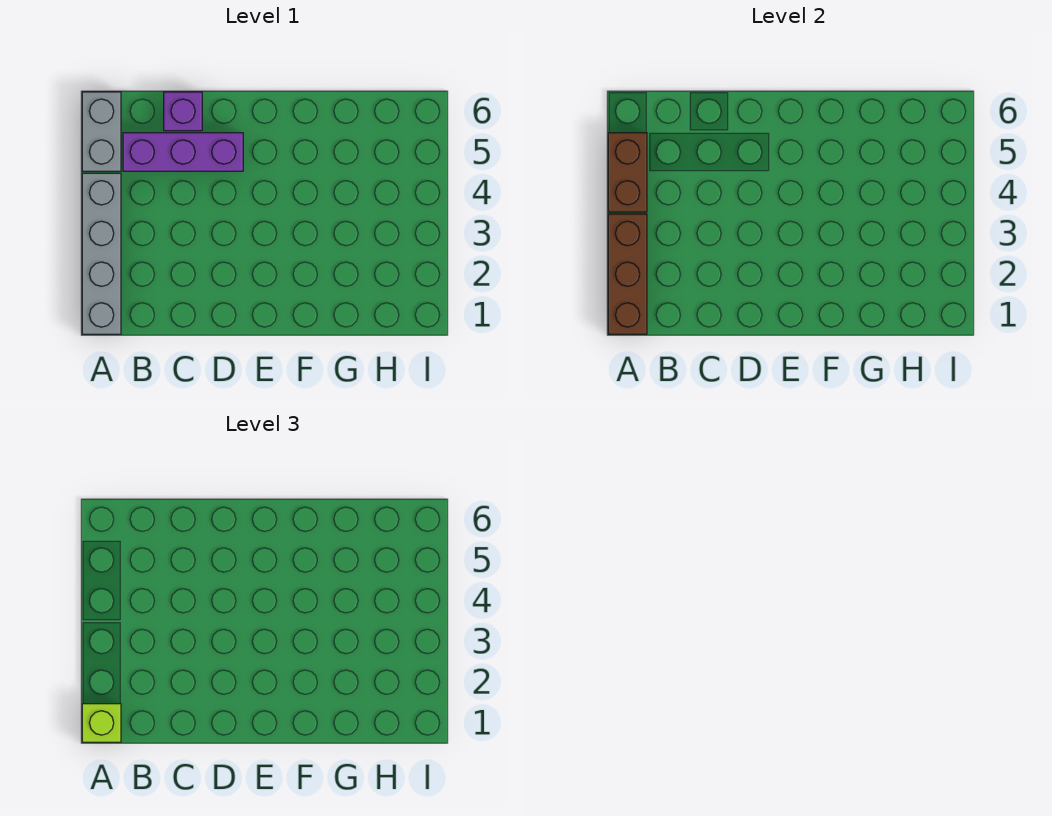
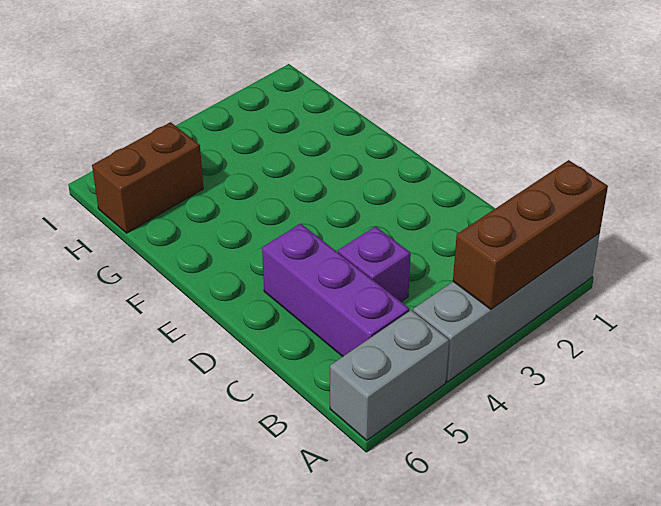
lime 1x1 brick [82,704,121,742] -> none
brown 1x2 brick [608,133,647,212] -> brown 1x2 brick moved to [92,122,203,233]
purple 1x1 brick [164,92,202,131] -> purple 1x1 brick moved to [338,226,411,302]

